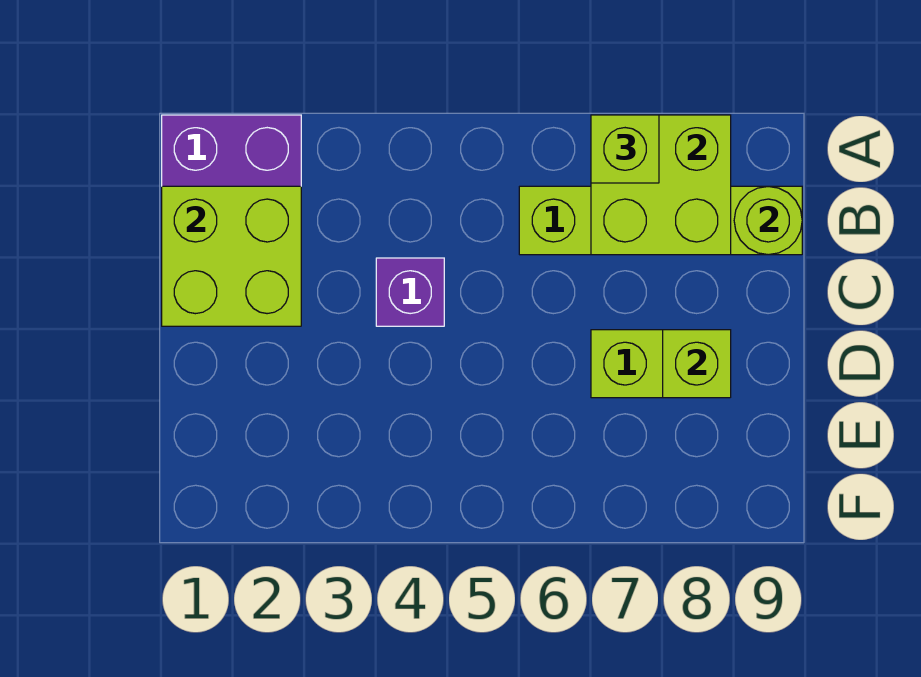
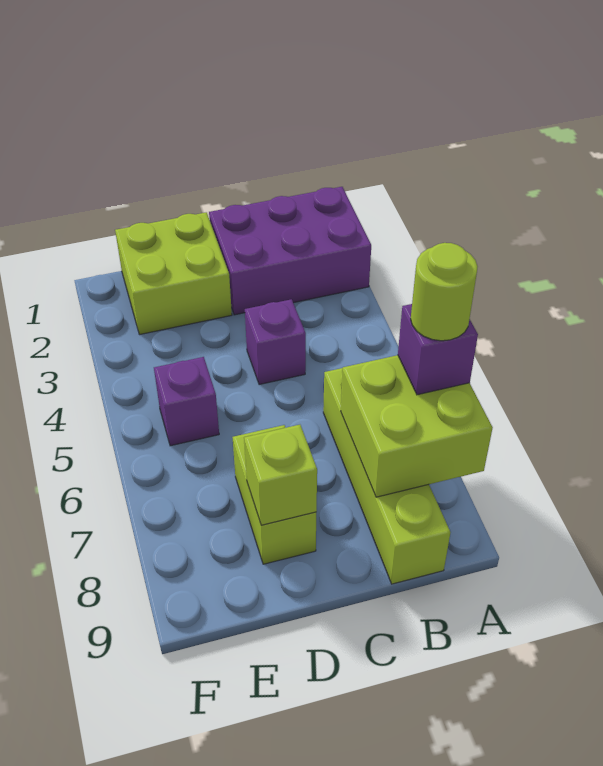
lime 1x1 brick [591,115,659,183] -> purple 1x1 brick [398,304,478,395]
lime 2x2 brick [162,186,301,326] -> lime 2x2 brick moved to [115,212,232,335]
lime 1x1 round brick [734,186,802,255] -> lime 1x1 round brick moved to [411,243,478,341]
none -> purple 1x1 brick [154,357,219,446]

